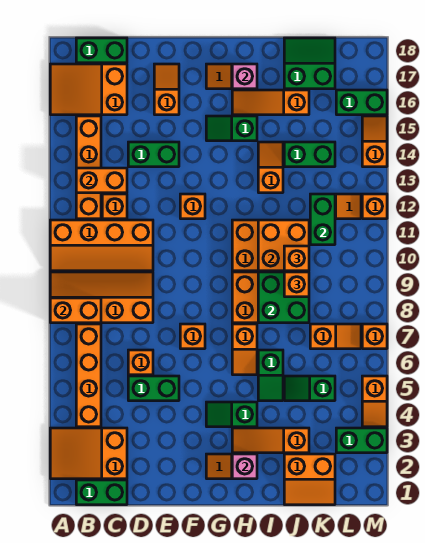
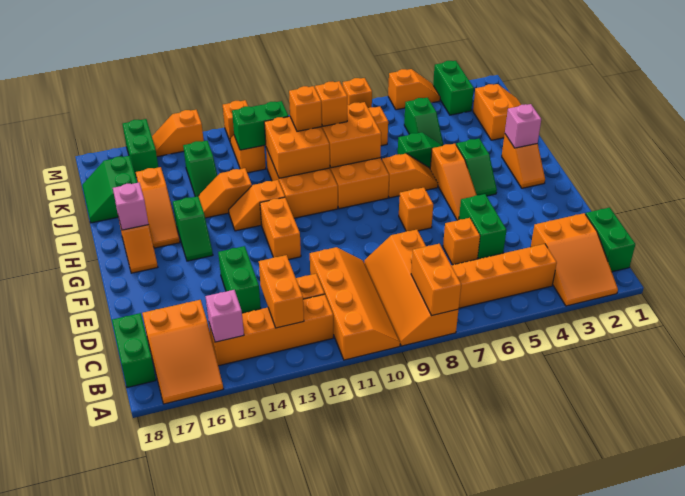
none -> pink 1x1 brick [205,290,244,342]
orange 1x2 slope [154,64,179,115] -> orange 1x2 slope moved to [229,180,285,231]
orange 1x1 brick [180,194,205,219] -> orange 1x2 brick [260,197,301,259]
orange 1x3 slope [232,428,309,453] -> orange 1x3 slope moved to [430,144,476,220]
green 2x2 brick [258,272,309,323] -> orange 2x2 brick [322,102,381,168]
green 1x2 brick [284,142,335,167] -> green 1x2 slope [183,141,217,197]

